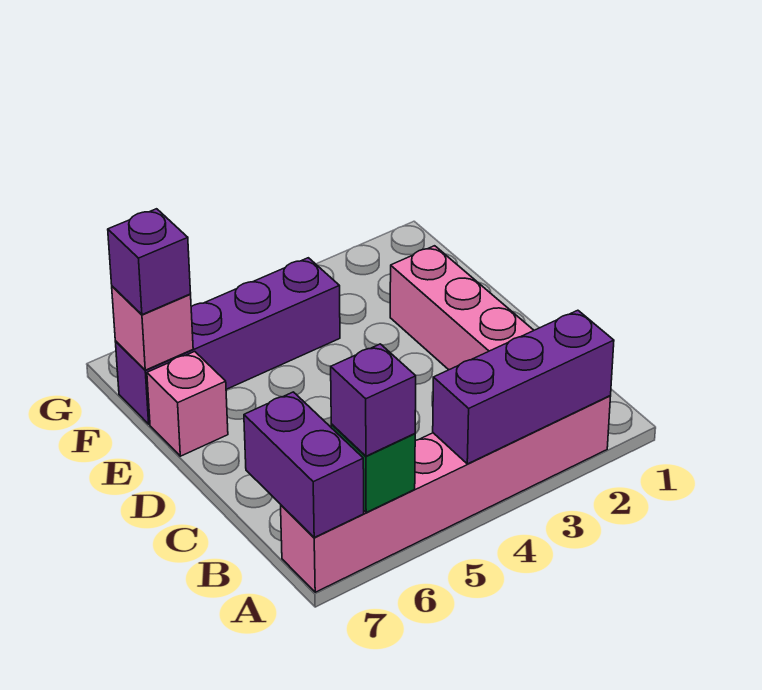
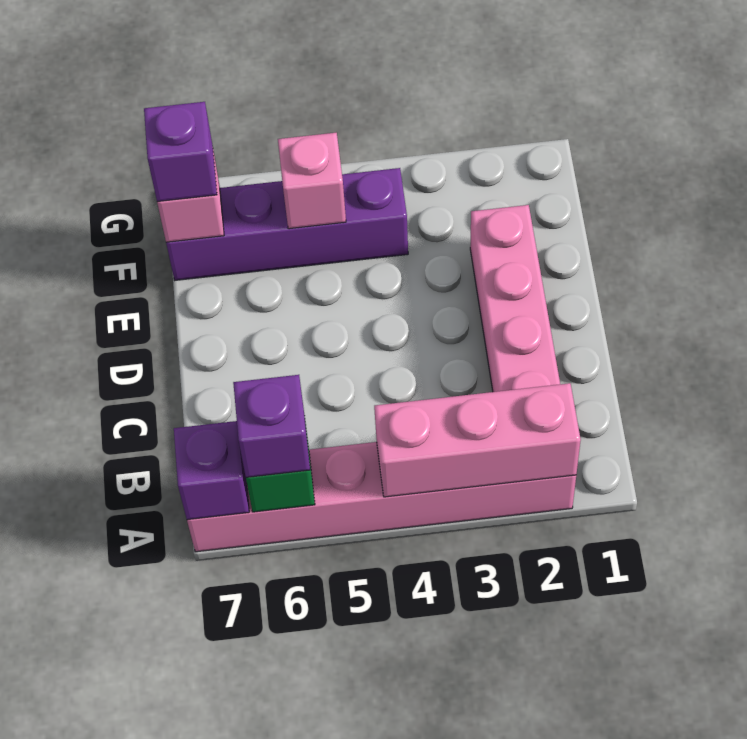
purple 1x3 brick [433,310,614,464] -> pink 1x3 brick [374,383,581,497]
purple 1x2 brick [244,392,364,537] -> purple 1x1 brick [174,421,249,520]
pink 1x1 brick [147,351,228,456] -> pink 1x1 brick moved to [278,133,346,229]

